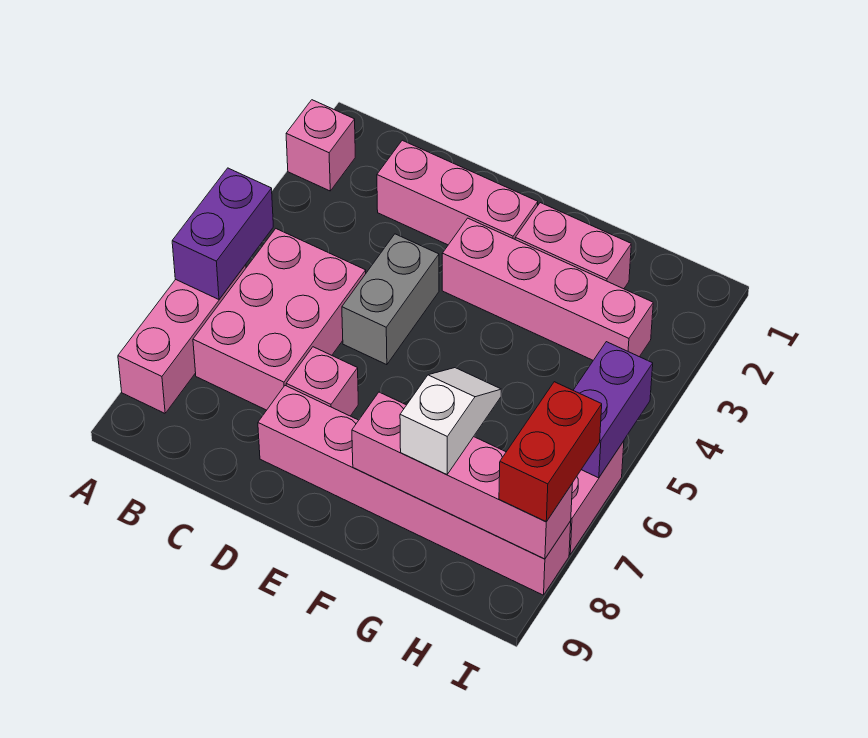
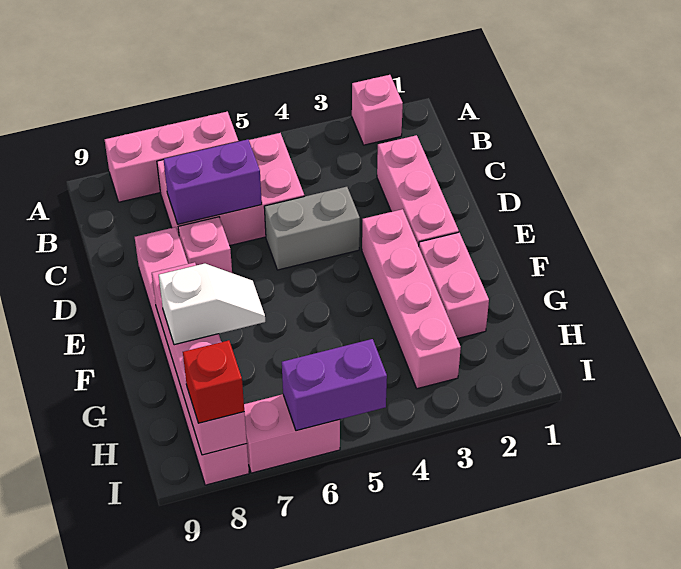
purple 1x2 brick [172,168,273,299] -> purple 1x2 brick moved to [163,139,262,224]
red 1x2 brick [499,382,602,522] -> red 1x1 brick [183,340,244,423]

